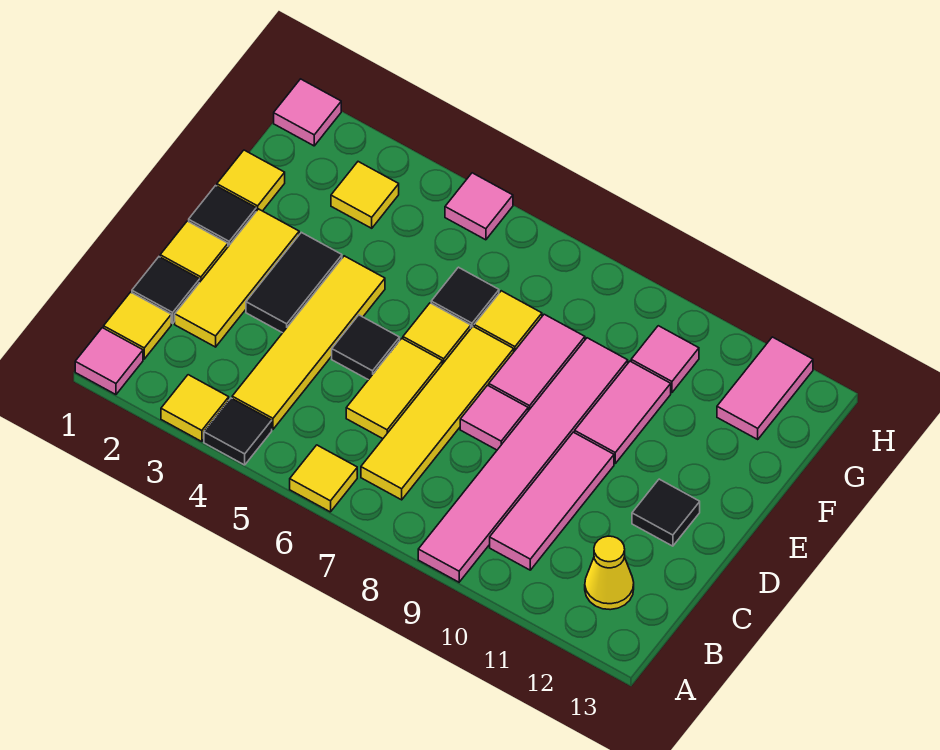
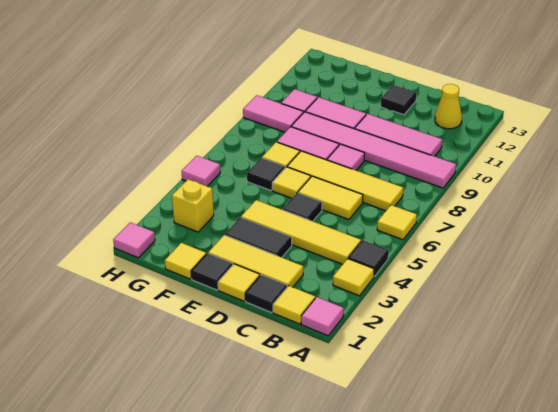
yellow 1x1 tile [331,162,399,228] -> yellow 1x1 brick [172,179,214,232]
pink 1x2 tile [717,337,813,439] -> pink 1x2 tile moved to [243,95,304,132]

